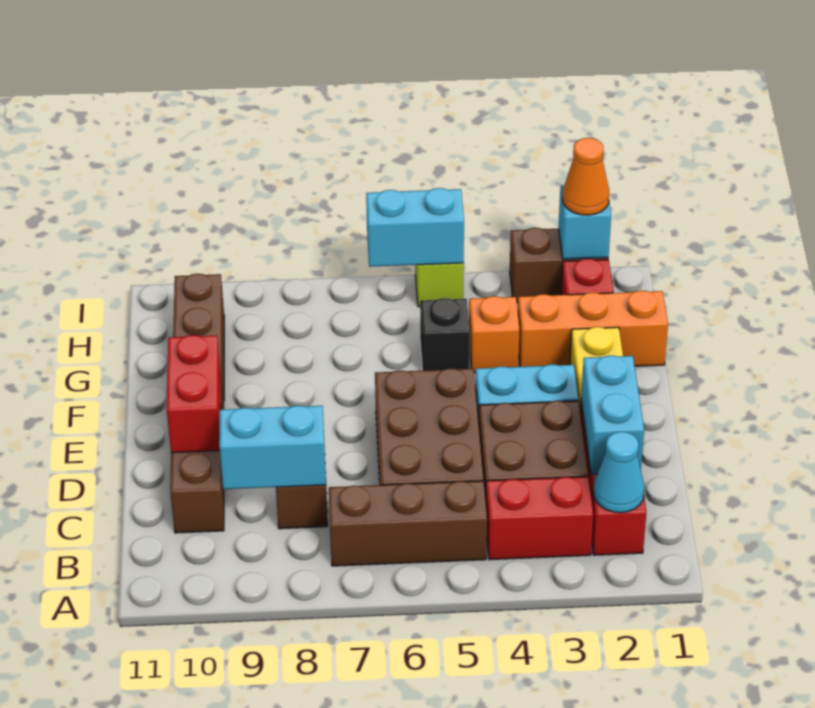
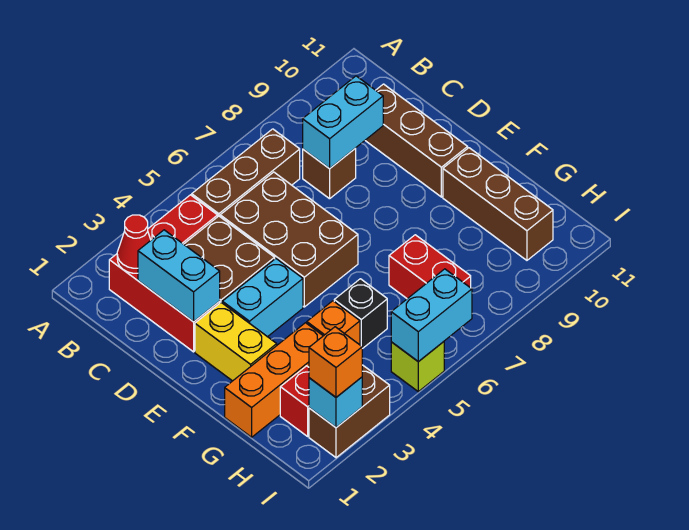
cyan 1x1 cone [594,432,644,513] -> red 1x1 cone [117,215,151,273]
red 1x2 brick [167,335,221,453] -> red 1x2 brick moved to [389,235,471,299]
orange 1x1 cone [563,138,609,215] -> orange 1x1 brick [309,327,362,397]

